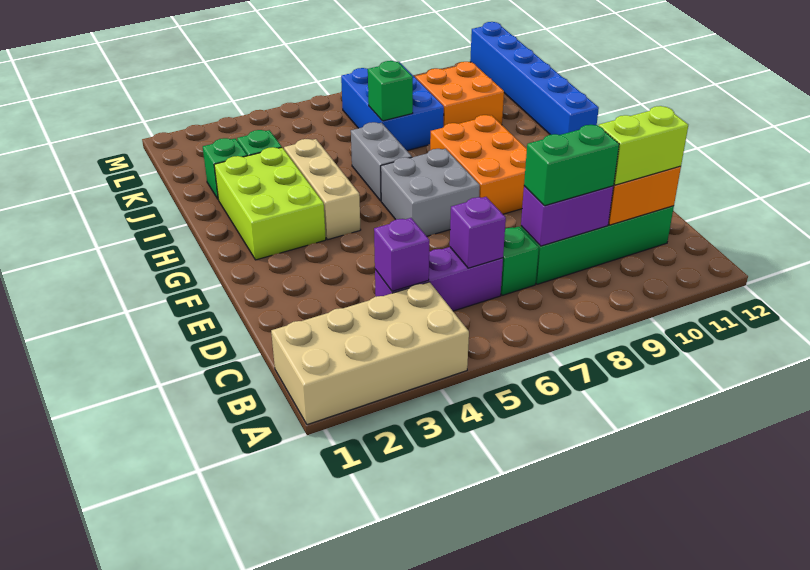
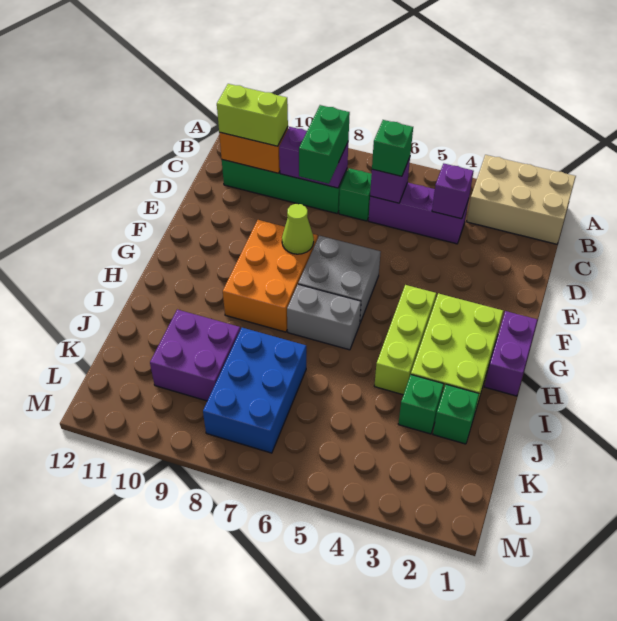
tan 2x4 brick [271,282,469,425] -> tan 2x3 brick [467,155,576,244]
green 1x2 brick [524,125,619,206] -> green 1x2 brick turned to [299,105,350,184]
none -> lime 1x1 cone [282,204,314,254]
none -> purple 1x2 brick [485,311,537,396]
tan 1x3 brick [284,139,361,240] -> lime 1x3 brick [374,285,436,395]
grey 1x2 brick [351,122,412,201] -> grey 1x2 brick turned to [287,284,361,350]
blue 1x6 brick [470,22,599,135] -> none
green 1x1 brick [368,61,413,121] -> green 1x1 brick moved to [372,120,413,176]
orange 2x2 brick [415,62,504,127] -> purple 2x2 brick [150,310,240,401]

